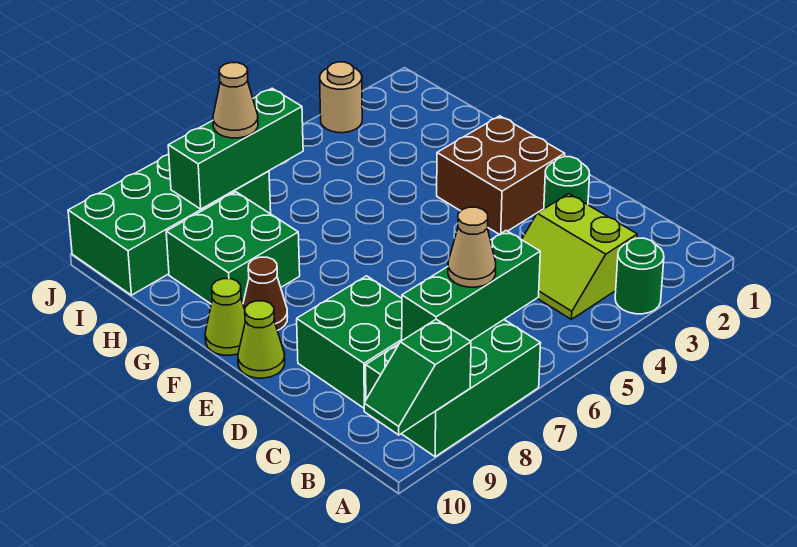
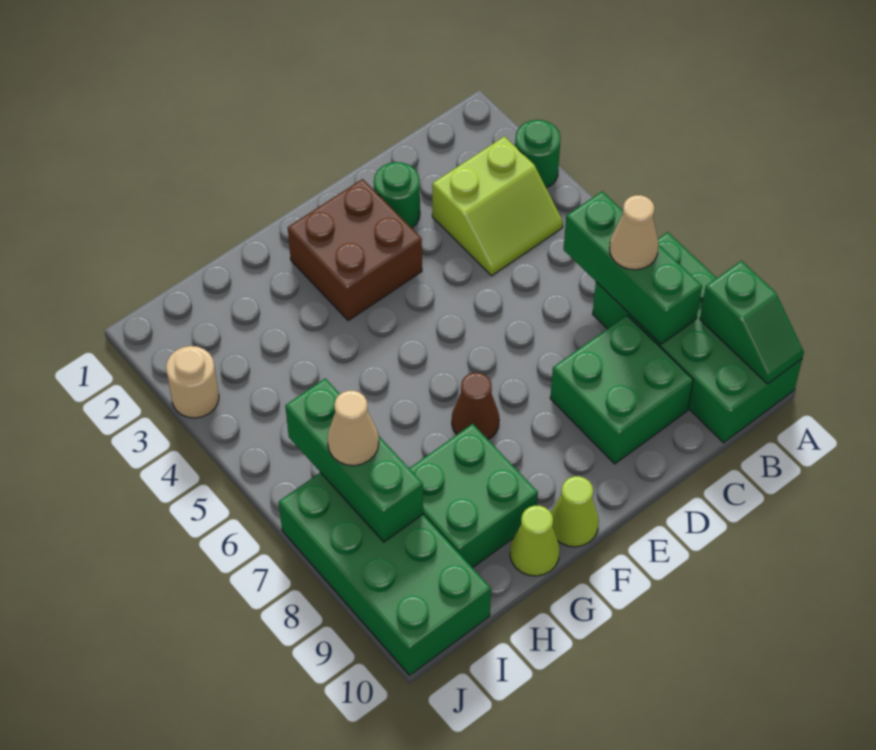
green 2x3 brick [366,320,541,457] -> green 2x4 brick [593,232,802,443]
lime 1x1 cone [238,301,285,378] -> lime 1x1 cone moved to [510,506,560,576]
brown 1x1 cone [243,257,288,331] -> brown 1x1 cone moved to [452,373,499,439]

